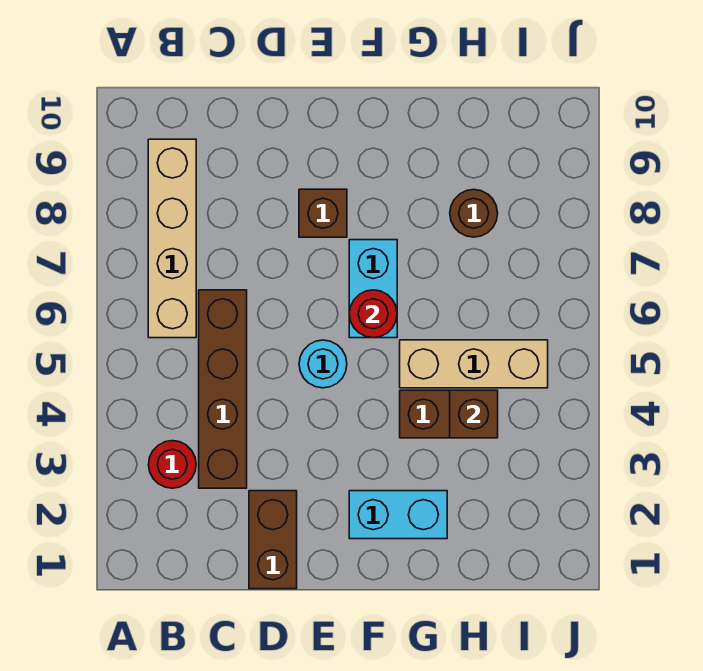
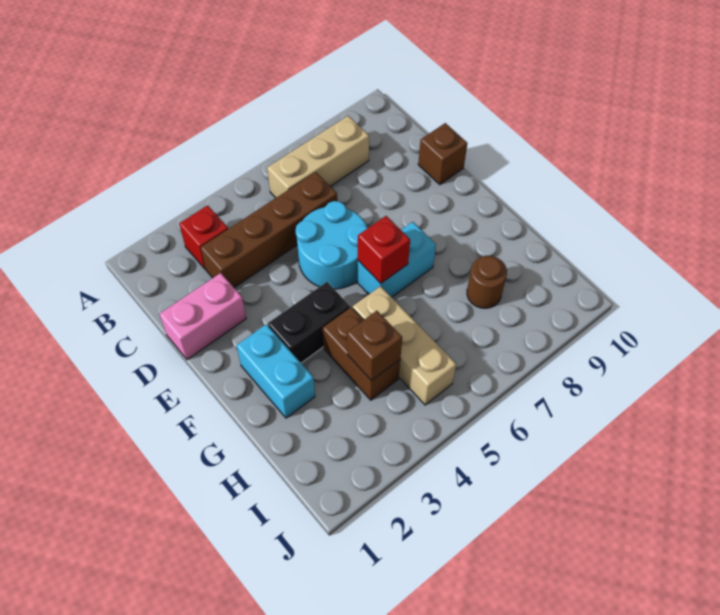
red 1x1 round brick [149,441,196,488] -> red 1x1 brick [179,205,228,269]
tan 1x4 brick [148,139,196,338] -> tan 1x3 brick [267,116,369,198]
brown 1x2 brick [249,491,297,589] -> pink 1x2 brick [160,273,246,360]
cyan 1x1 round brick [299,340,347,388] -> cyan 2x2 round brick [296,201,368,289]
brown 1x1 brick [299,189,347,237] -> brown 1x1 brick moved to [418,123,467,184]
none -> black 1x2 brick [268,282,350,363]
red 1x1 round brick [349,290,397,338] -> red 1x1 brick [358,216,410,283]

